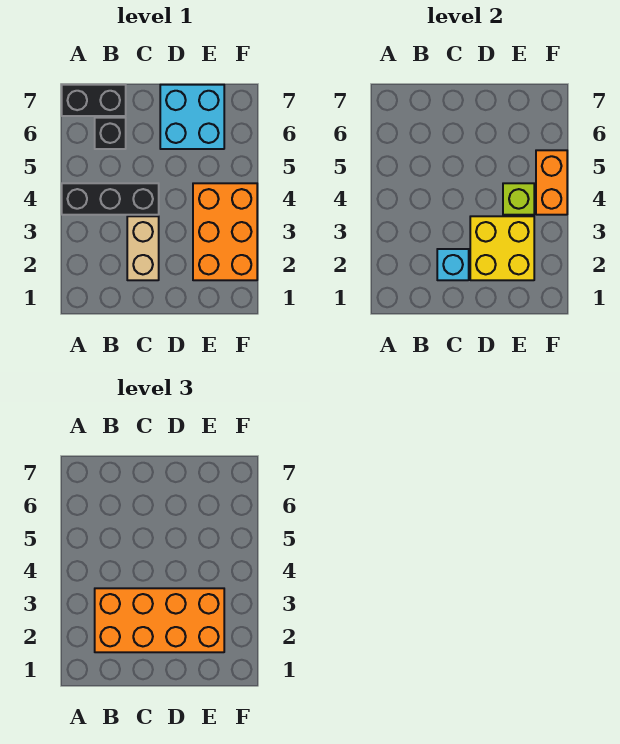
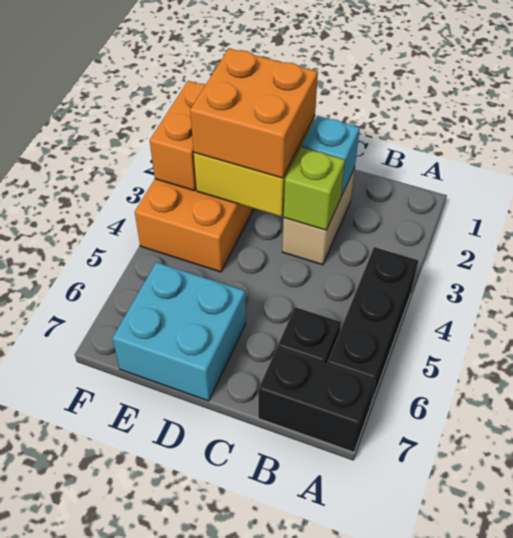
black 1x3 brick [62,183,159,215] -> black 1x3 brick turned to [327,247,419,406]
orange 2x4 brick [95,588,224,652] -> orange 2x2 brick [190,48,318,178]
lime 1x1 brick [503,183,534,215] -> lime 1x1 brick moved to [284,147,345,230]
orange 1x2 brick [536,150,567,215] -> orange 1x2 brick moved to [150,81,206,191]

